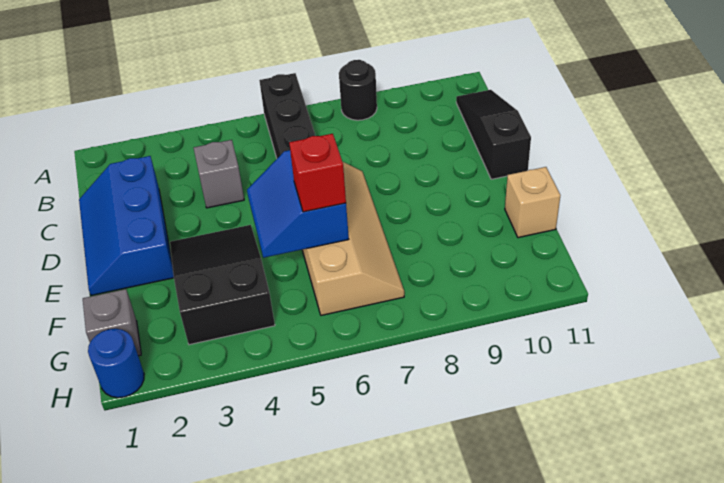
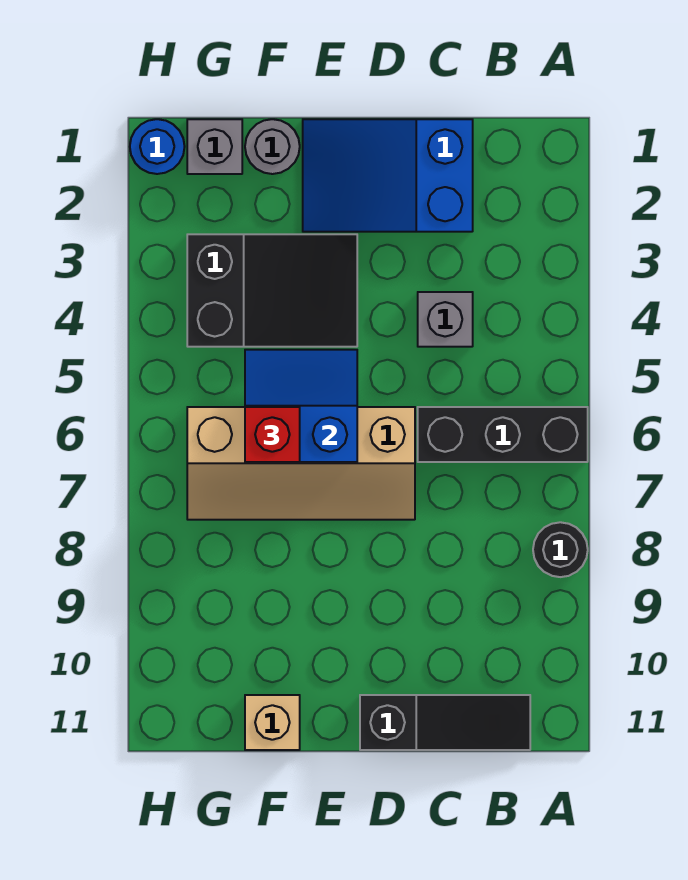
blue 2x3 slope [79,156,174,295] -> blue 2x3 slope turned to [303,119,473,232]
none -> grey 1x1 round brick [245,119,300,174]

